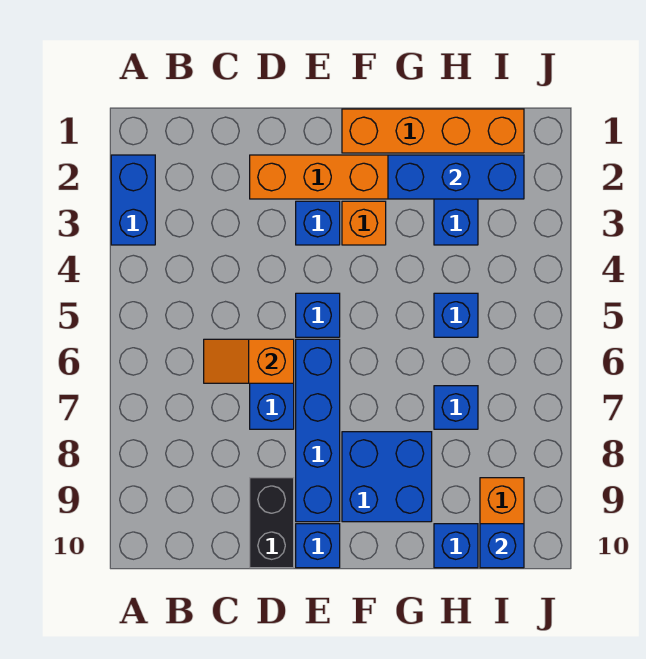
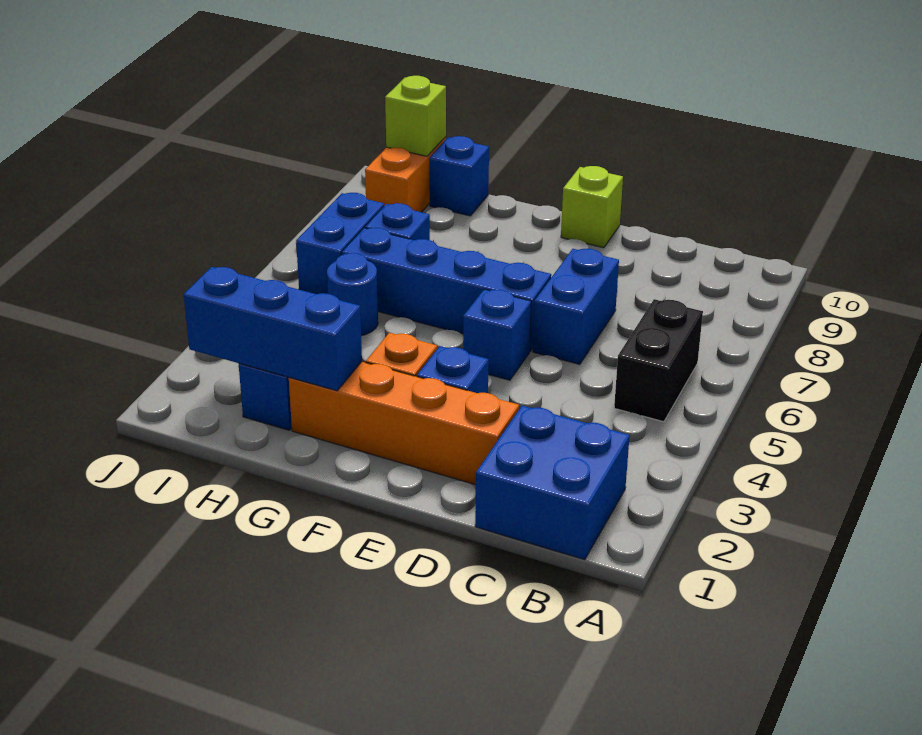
blue 1x2 brick [111,155,155,245] -> blue 1x2 brick moved to [296,193,384,294]
orange 1x2 slope [204,339,294,383] -> none
black 1x2 brick [250,478,294,568] -> black 1x2 brick moved to [614,299,703,422]
blue 1x4 brick [296,339,340,522] -> blue 1x4 brick turned to [342,228,551,351]
blue 1x1 brick [296,524,340,568] -> lime 1x1 brick [561,166,623,248]
orange 1x4 brick [342,109,524,153] -> none
blue 2x2 brick [342,432,432,522] -> blue 2x2 brick moved to [475,406,630,560]
blue 1x1 brick [434,293,478,337] -> blue 1x1 round brick [327,253,378,336]
blue 1x1 brick [480,524,524,568] -> lime 1x1 brick [385,76,446,156]

